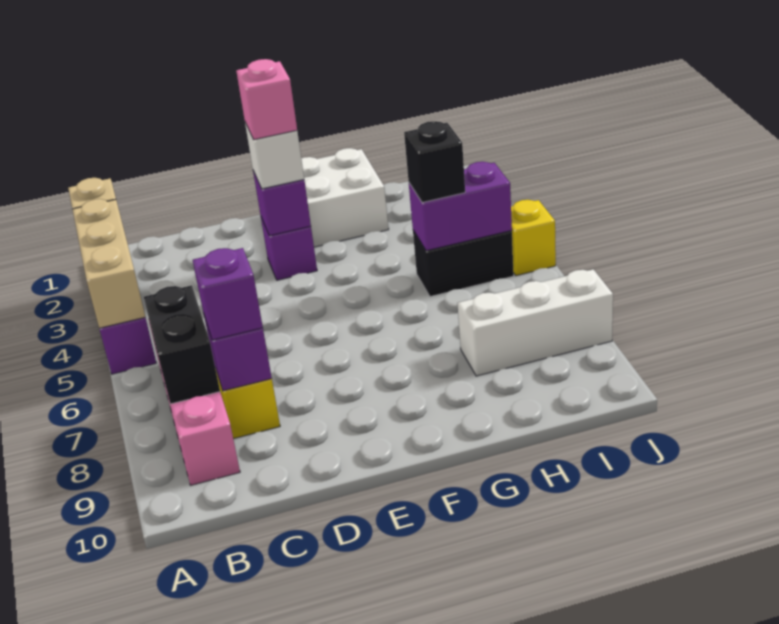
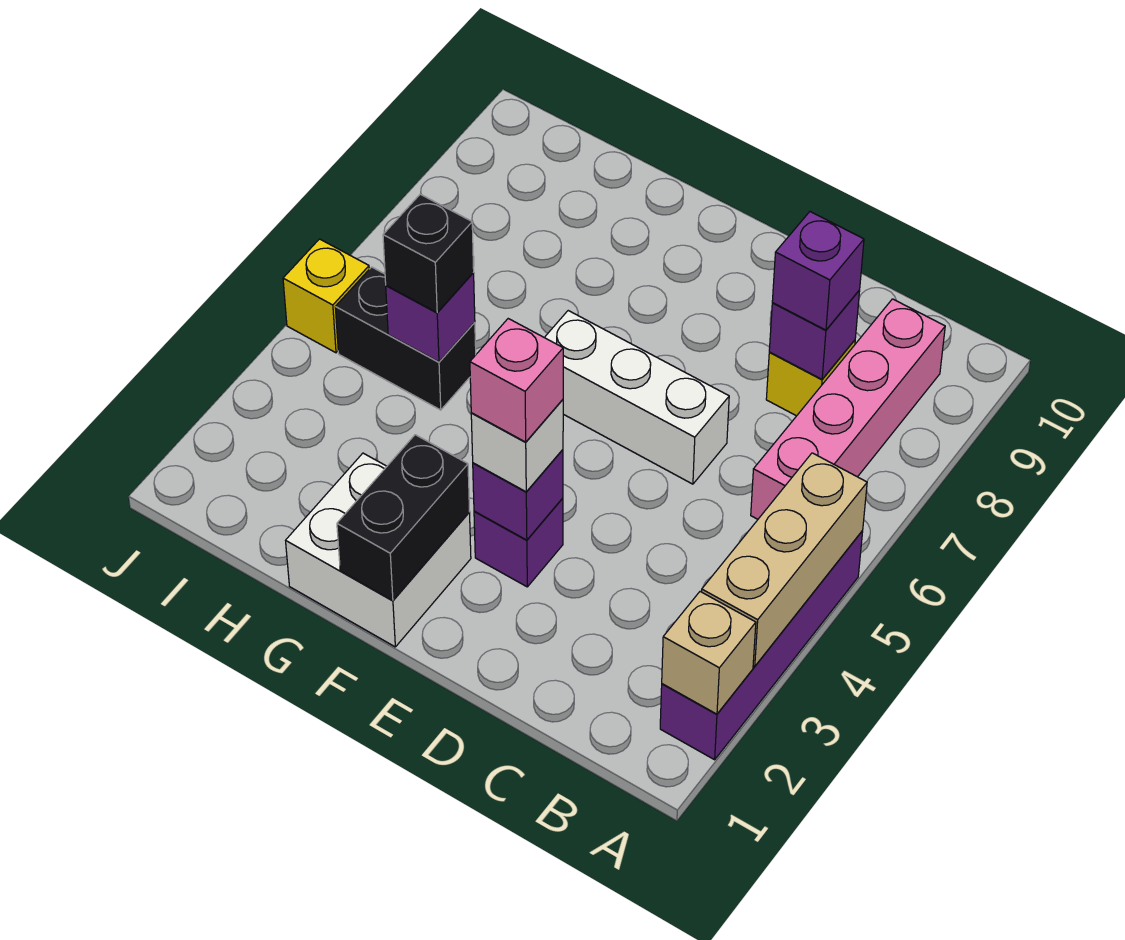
black 1x2 brick [144,285,220,404] -> black 1x2 brick moved to [337,435,470,601]
purple 1x2 brick [409,162,512,251] -> purple 1x1 brick [386,273,475,362]
white 1x3 brick [457,269,613,376] -> white 1x3 brick moved to [544,311,729,484]

